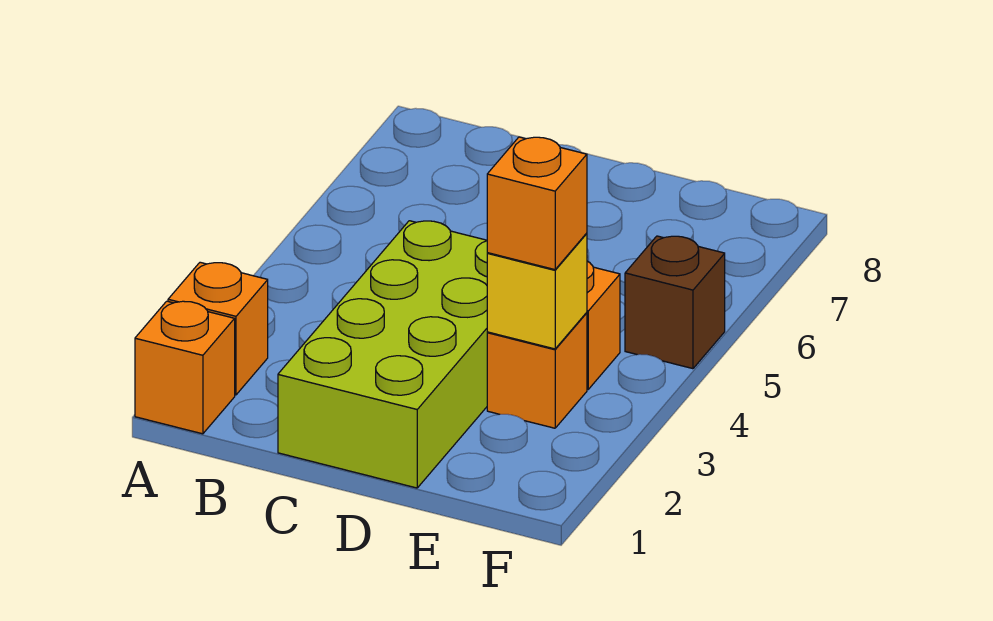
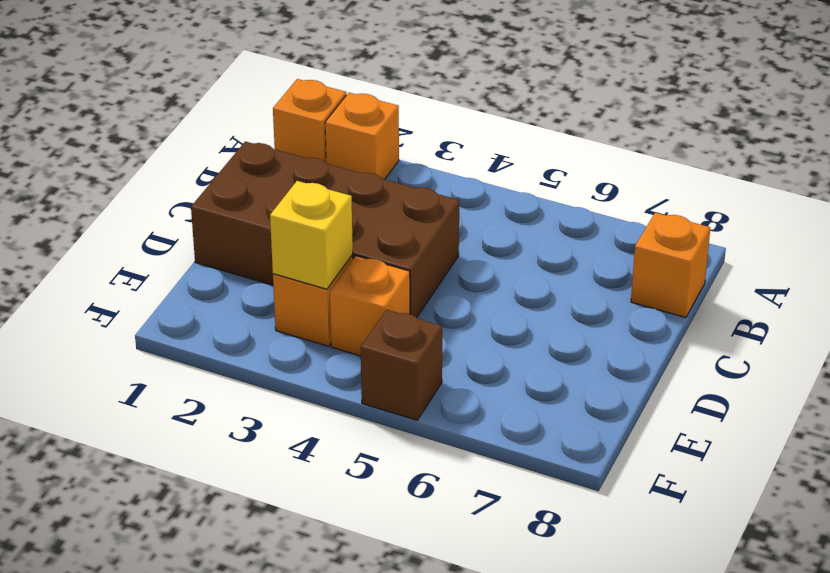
lime 2x4 brick [278,221,487,488] -> brown 2x4 brick [191,141,459,318]
orange 1x1 brick [487,137,587,270] -> orange 1x1 brick moved to [631,213,710,318]

